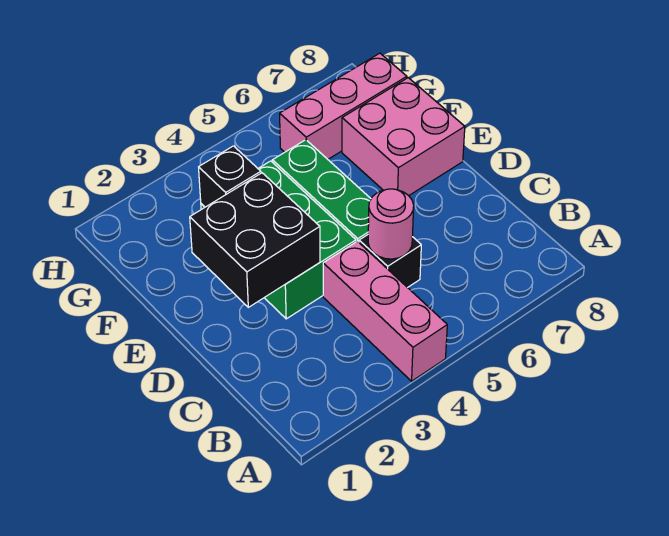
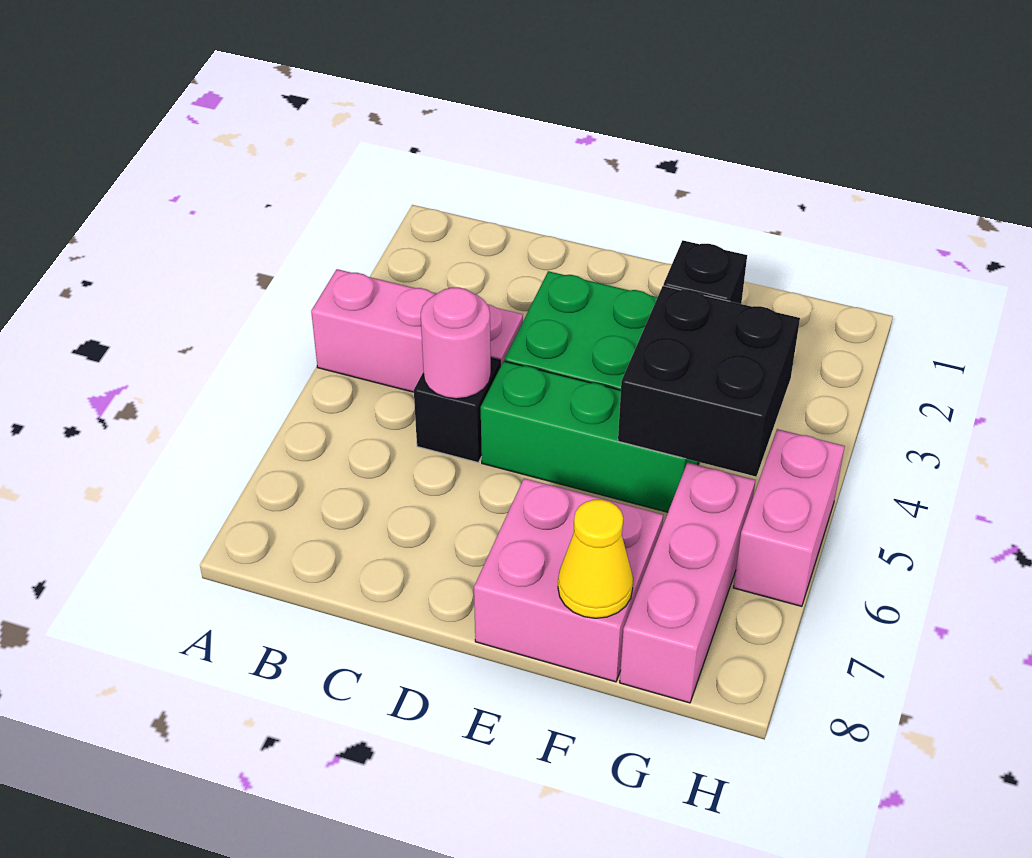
black 2x2 brick [190,173,320,307] -> black 2x2 brick moved to [618,286,800,476]
none -> yellow 1x1 cone [558,500,633,618]
none -> pink 1x2 brick [733,429,845,606]

